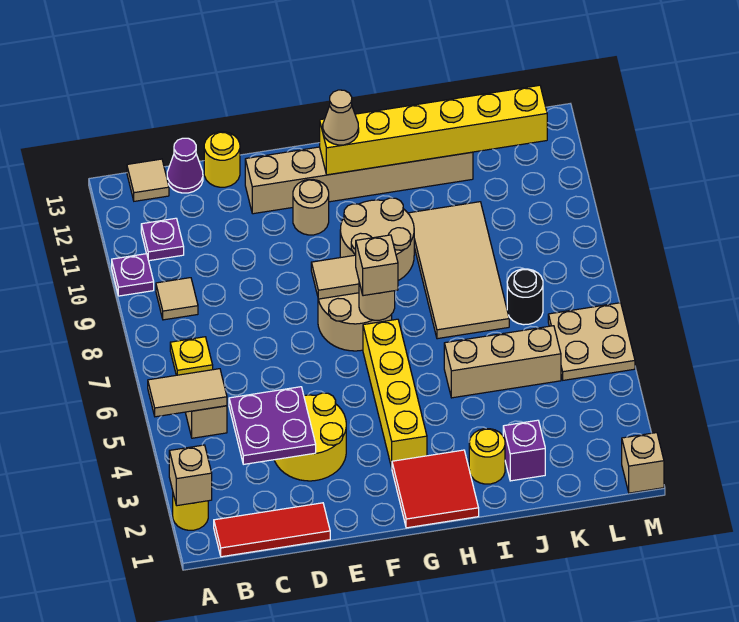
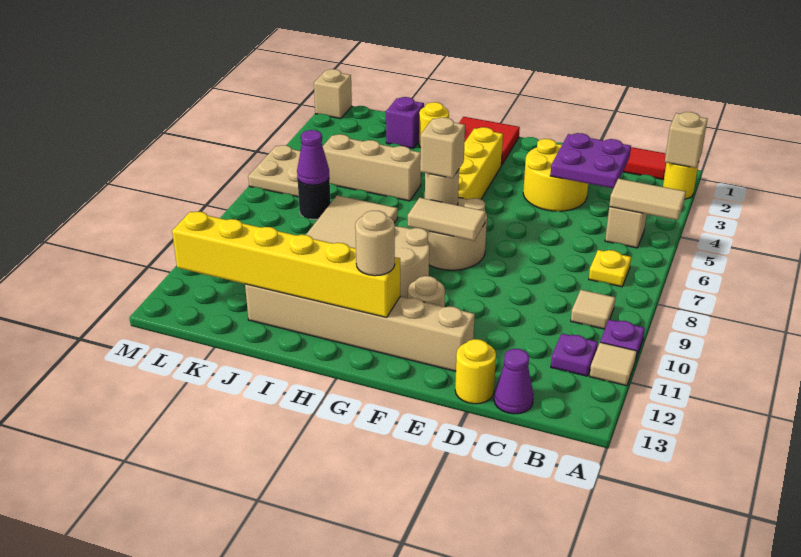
tan 1x1 tile [127,159,169,201] -> tan 1x1 tile moved to [590,342,637,386]
tan 1x1 cone [323,90,359,145] -> tan 1x1 round brick [355,210,395,276]
none -> purple 1x1 cone [297,130,329,185]

